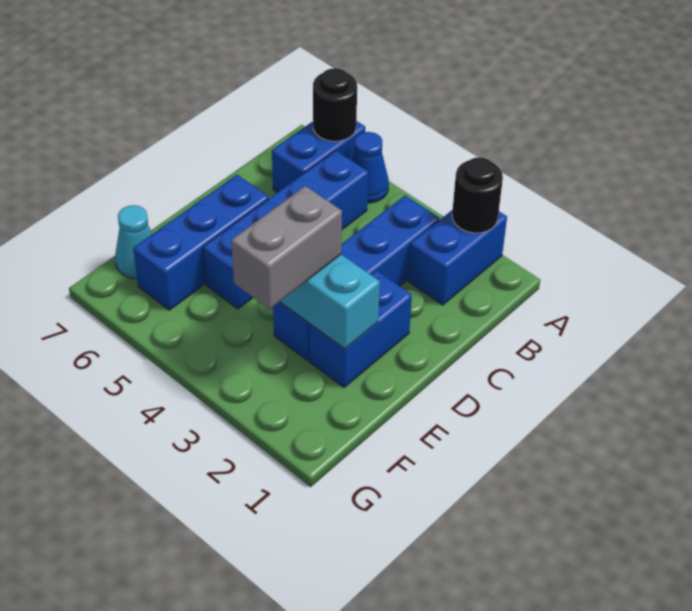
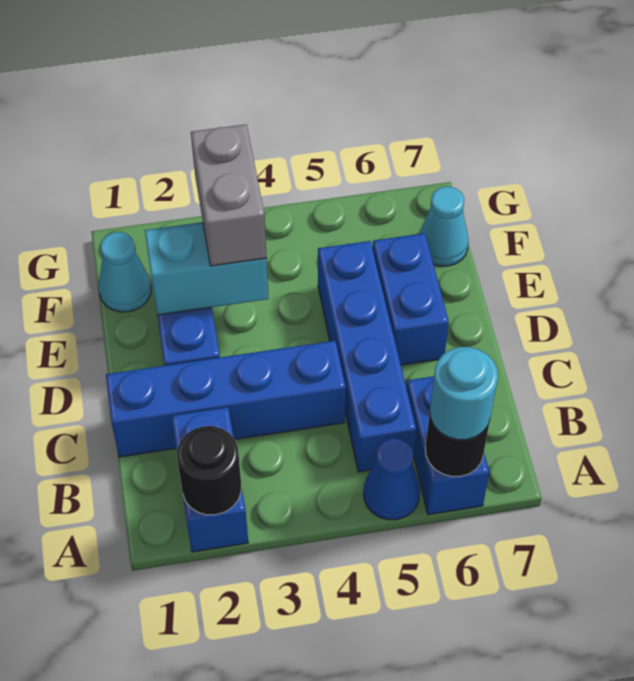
none -> cyan 1x1 round brick [430,347,498,440]
blue 1x4 brick [273,196,439,360] -> blue 1x4 brick turned to [106,341,346,457]
blue 1x3 brick [133,175,269,310] -> blue 1x2 brick [373,233,449,365]
none -> cyan 1x1 cone [99,232,151,312]

